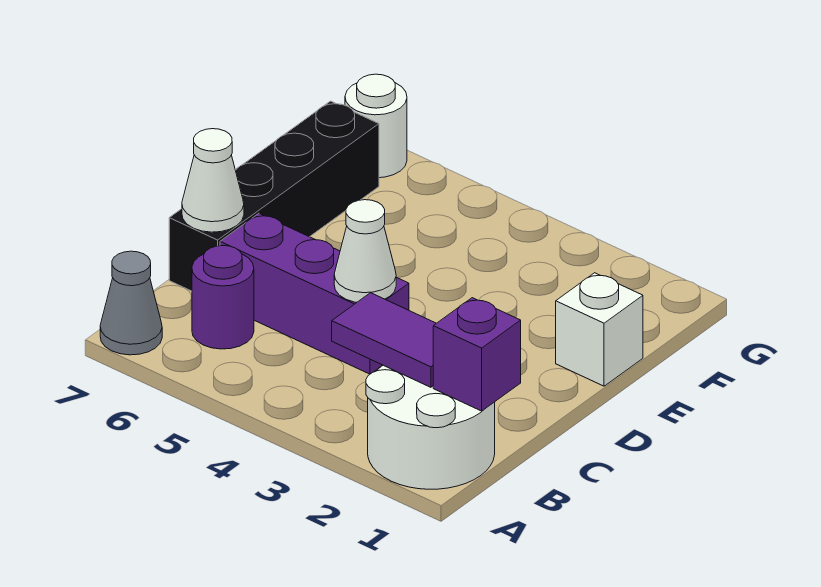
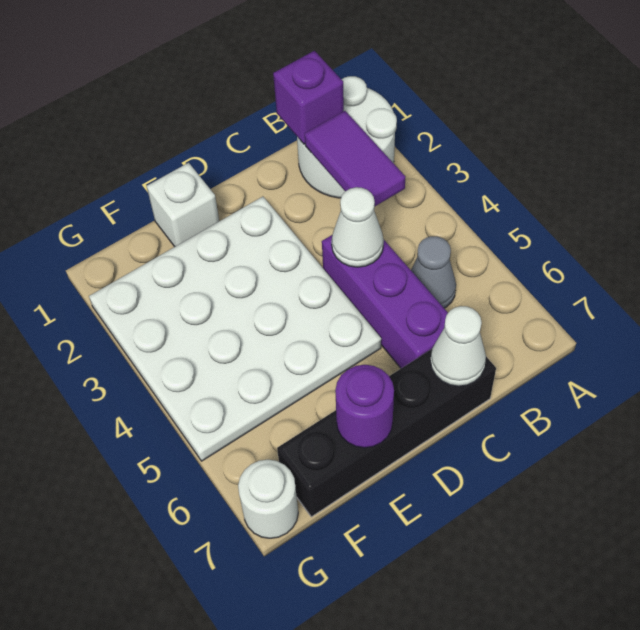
grey 1x1 cone [100,251,162,355] -> grey 1x1 cone moved to [411,236,456,308]
purple 1x1 round brick [192,246,254,349] -> purple 1x1 round brick moved to [335,365,394,448]
none -> white 4x4 plate [89,197,381,461]

